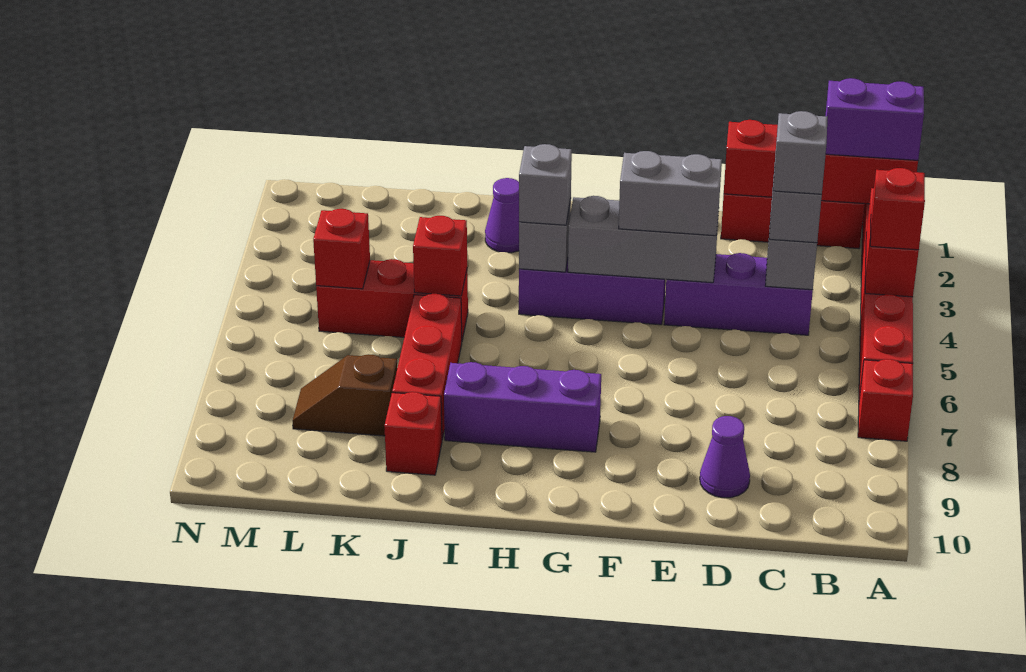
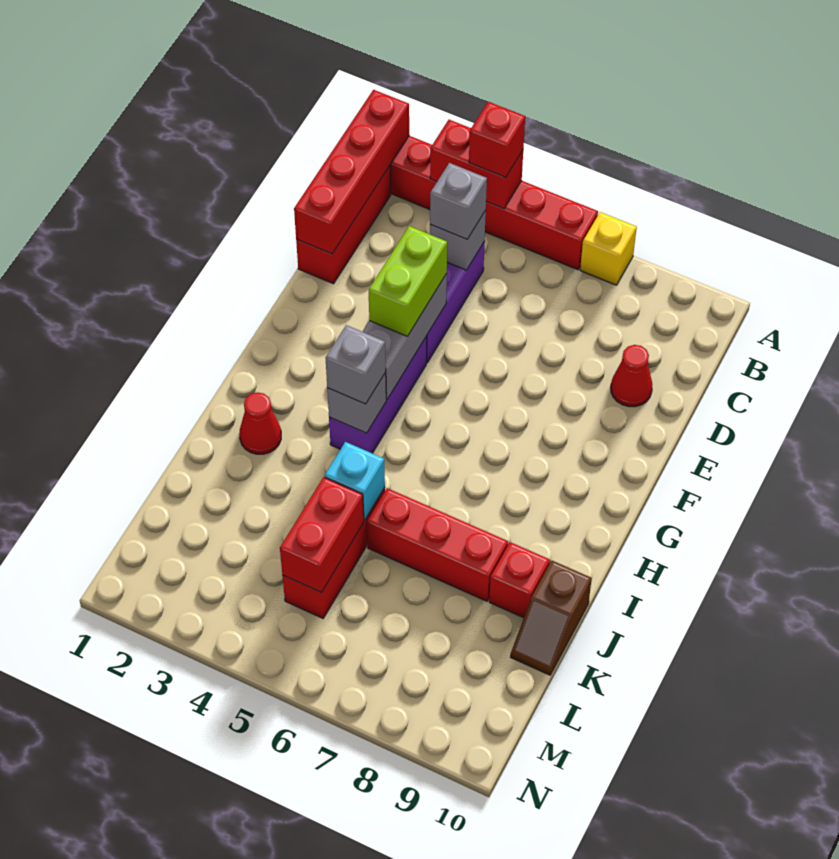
purple 1x2 brick [825,78,924,160] -> none
red 1x1 brick [858,359,913,441] -> yellow 1x1 brick [580,212,637,285]
grey 1x1 brick [773,111,828,194] -> none
purple 1x1 cone [700,416,750,498] -> red 1x1 cone [611,345,652,407]
grey 1x2 brick [619,151,722,236] -> lime 1x2 brick [369,226,447,336]
purple 1x3 brick [444,362,601,452] -> none
purple 1x1 cone [485,178,519,253] -> red 1x1 cone [239,392,281,454]
red 1x1 brick [413,216,467,296] -> cyan 1x1 brick [325,442,385,520]
brown 1x2 slope [292,354,397,436] -> brown 1x2 slope moved to [511,561,592,675]
red 1x1 brick [313,209,370,289] -> red 1x2 brick [280,477,364,592]

